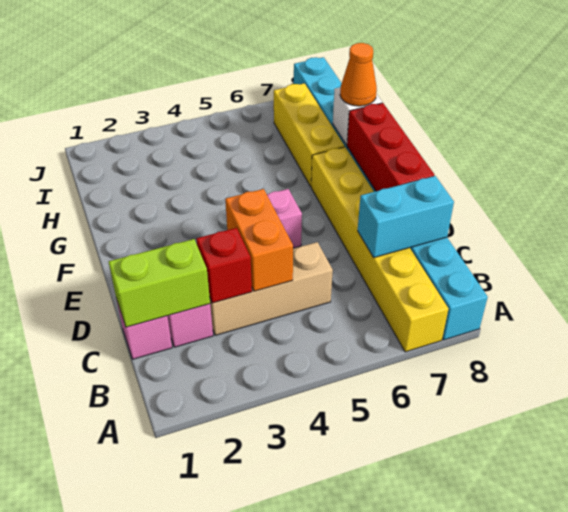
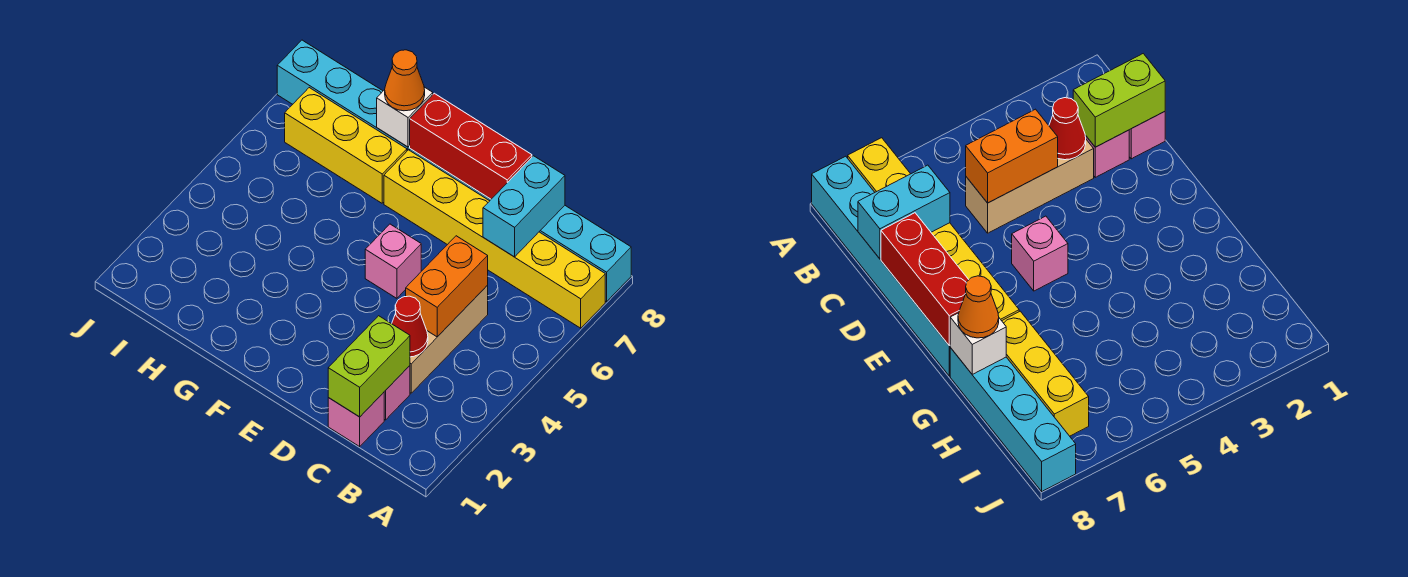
red 1x1 brick [197,228,252,303] -> red 1x1 cone [392,296,428,357]
orange 1x2 brick [225,189,293,291] -> orange 1x2 brick turned to [406,236,488,337]

